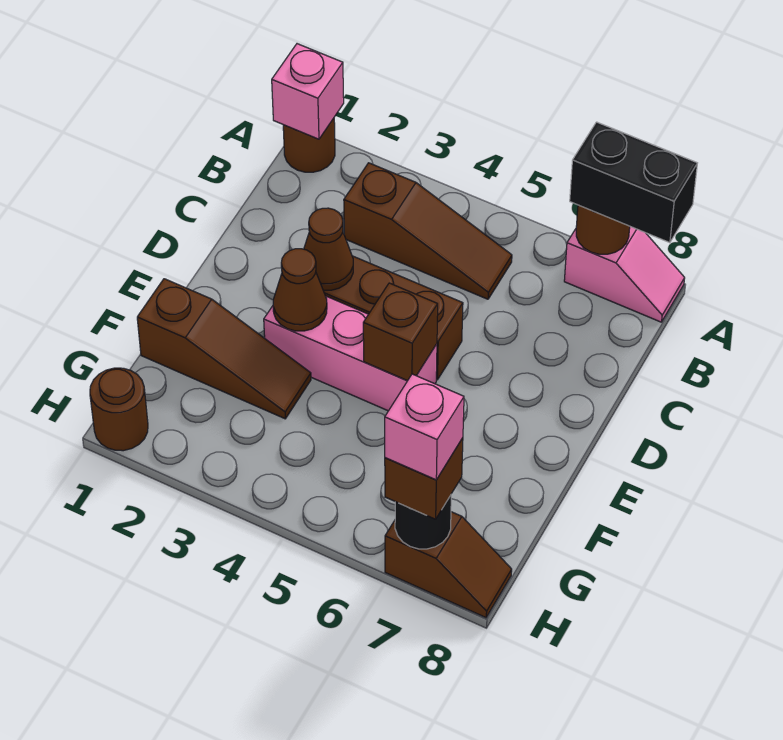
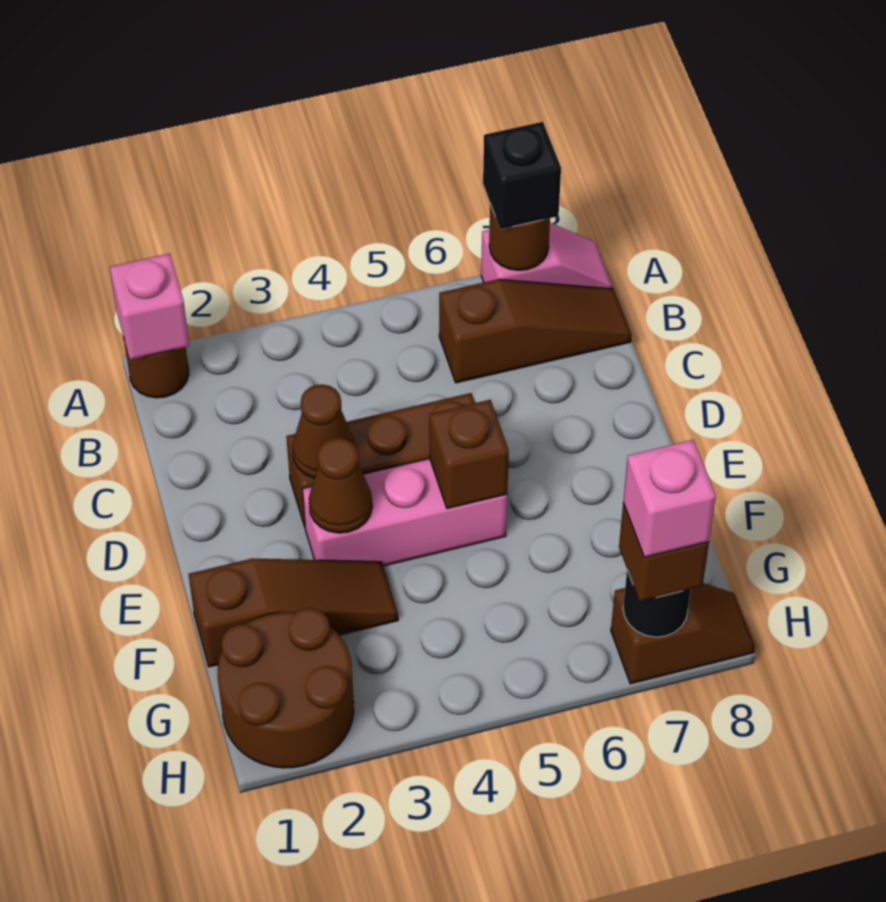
black 1x2 brick [570,122,697,243] -> black 1x1 brick [483,122,561,229]
brown 1x3 slope [344,163,512,299] -> brown 1x3 slope moved to [439,279,632,383]
brown 1x1 round brick [90,368,148,451] -> brown 2x2 round brick [218,608,354,768]

